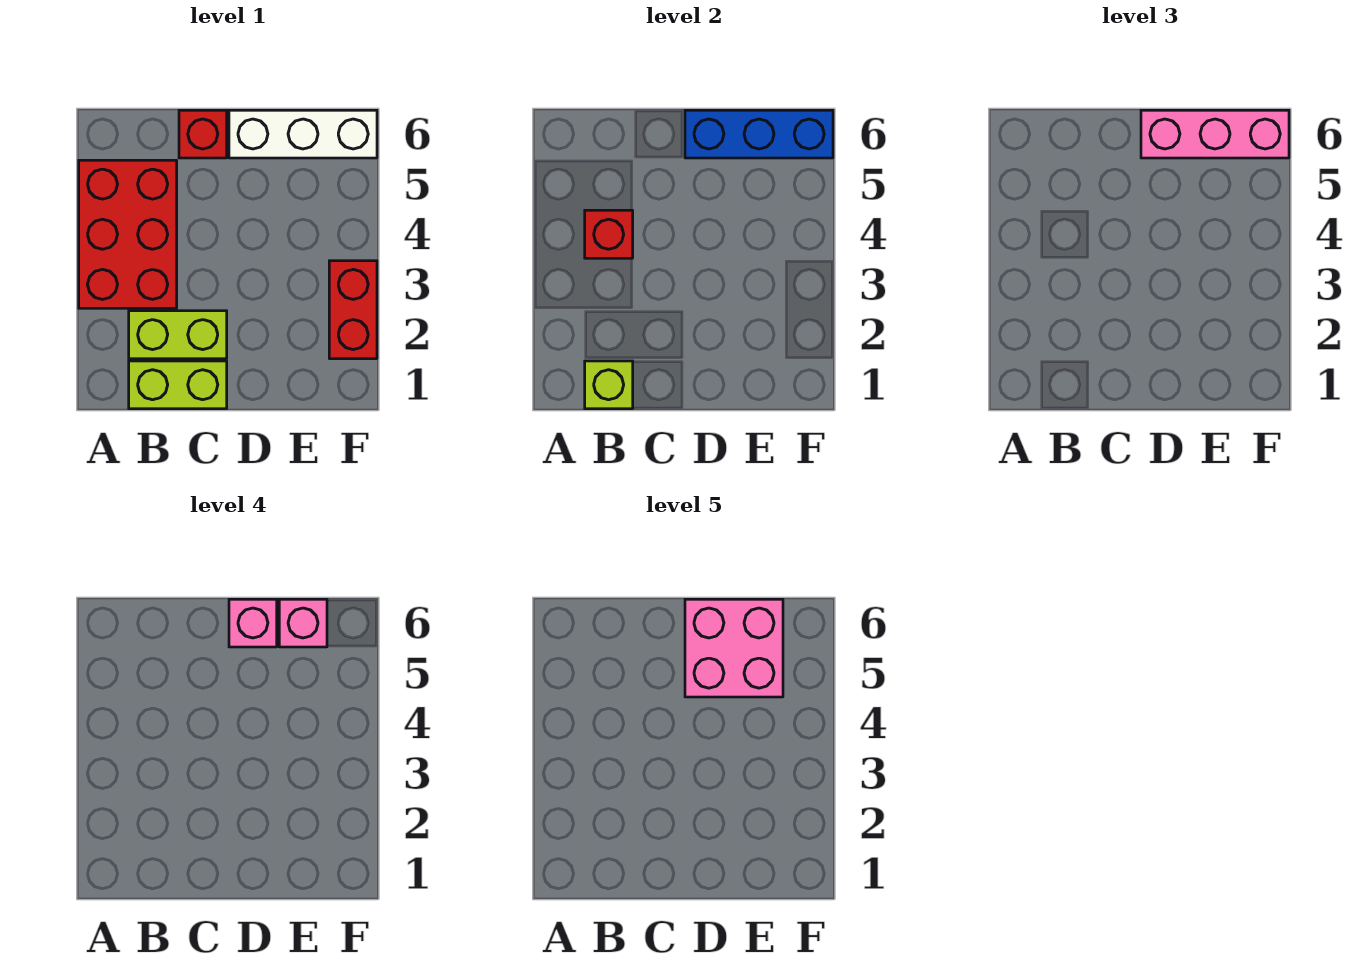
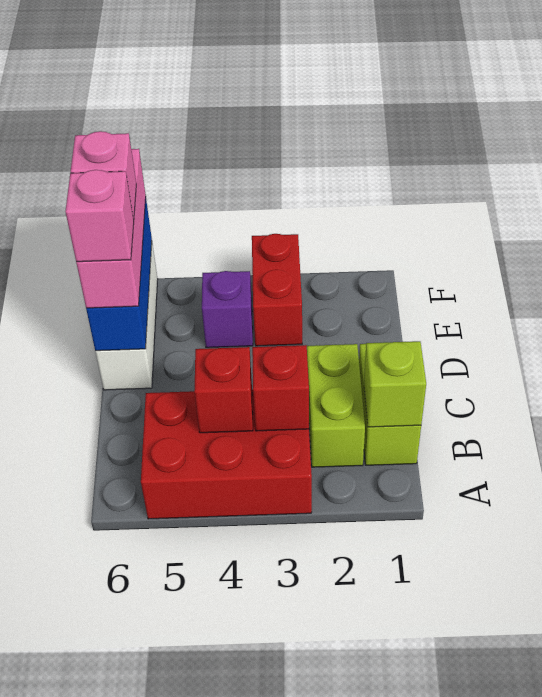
red 1x1 brick [179,110,227,158] -> red 1x1 brick moved to [252,345,309,431]
pink 2x2 brick [685,599,783,697] -> none
none -> purple 1x1 brick [202,271,253,348]
red 1x2 brick [329,261,377,359] -> red 1x2 brick turned to [252,234,302,346]

